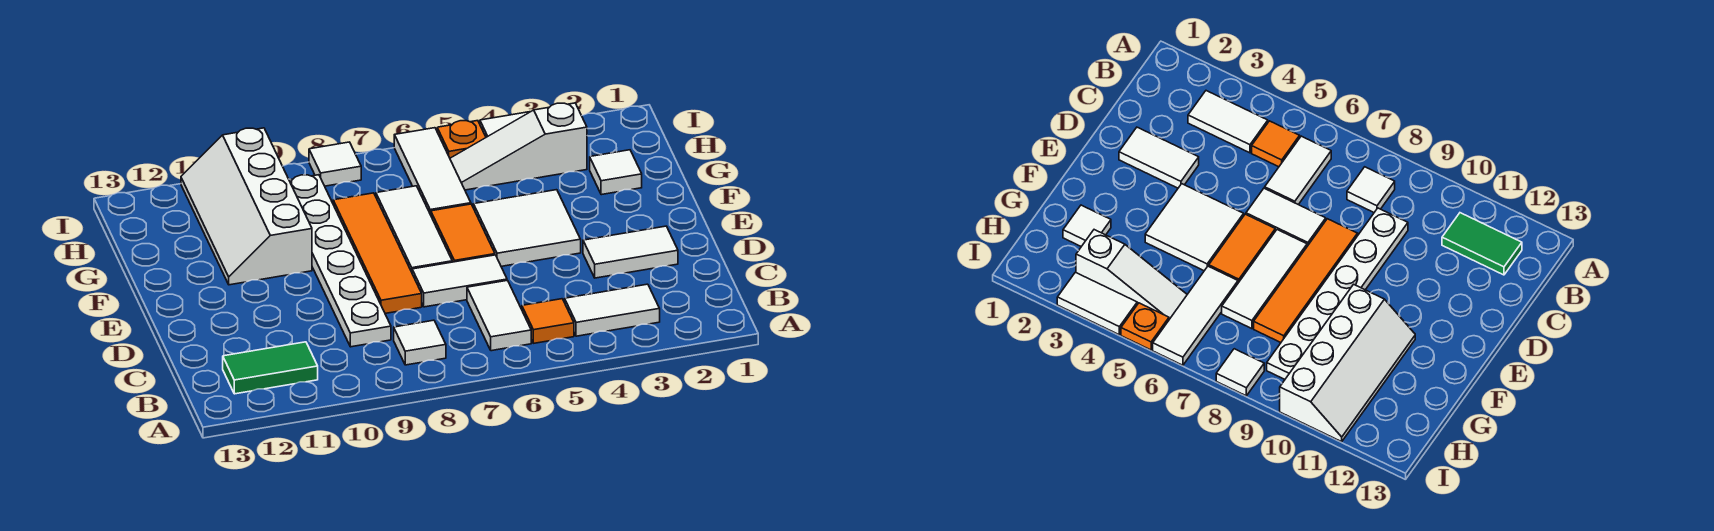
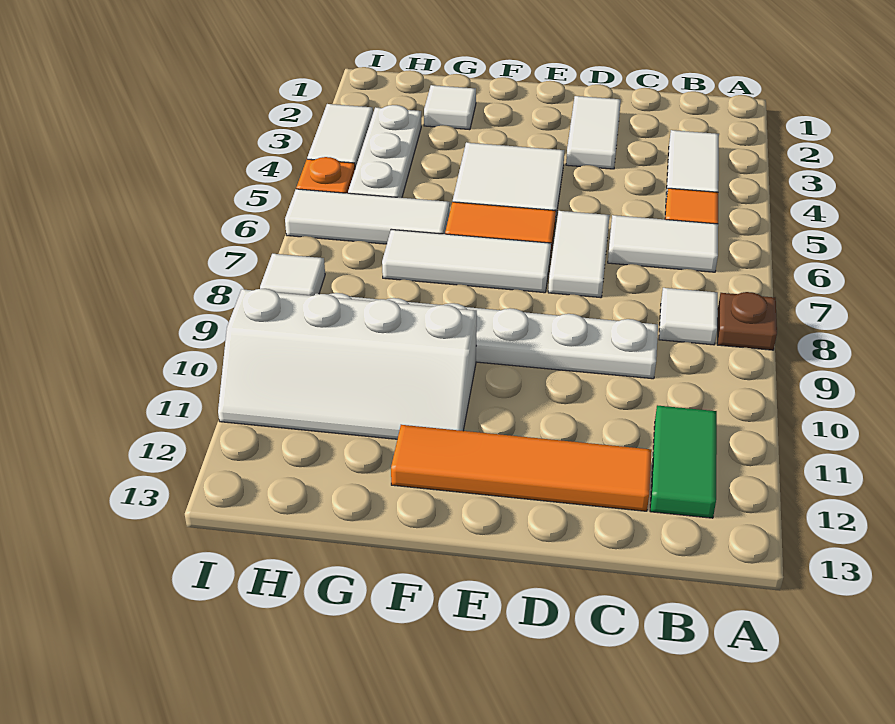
none -> brown 1x1 plate [717,292,777,350]
orange 1x4 tile [333,193,422,313] -> orange 1x4 tile moved to [391,425,652,511]
white 1x3 slope [450,103,587,190] -> white 1x3 plate [348,105,421,198]

